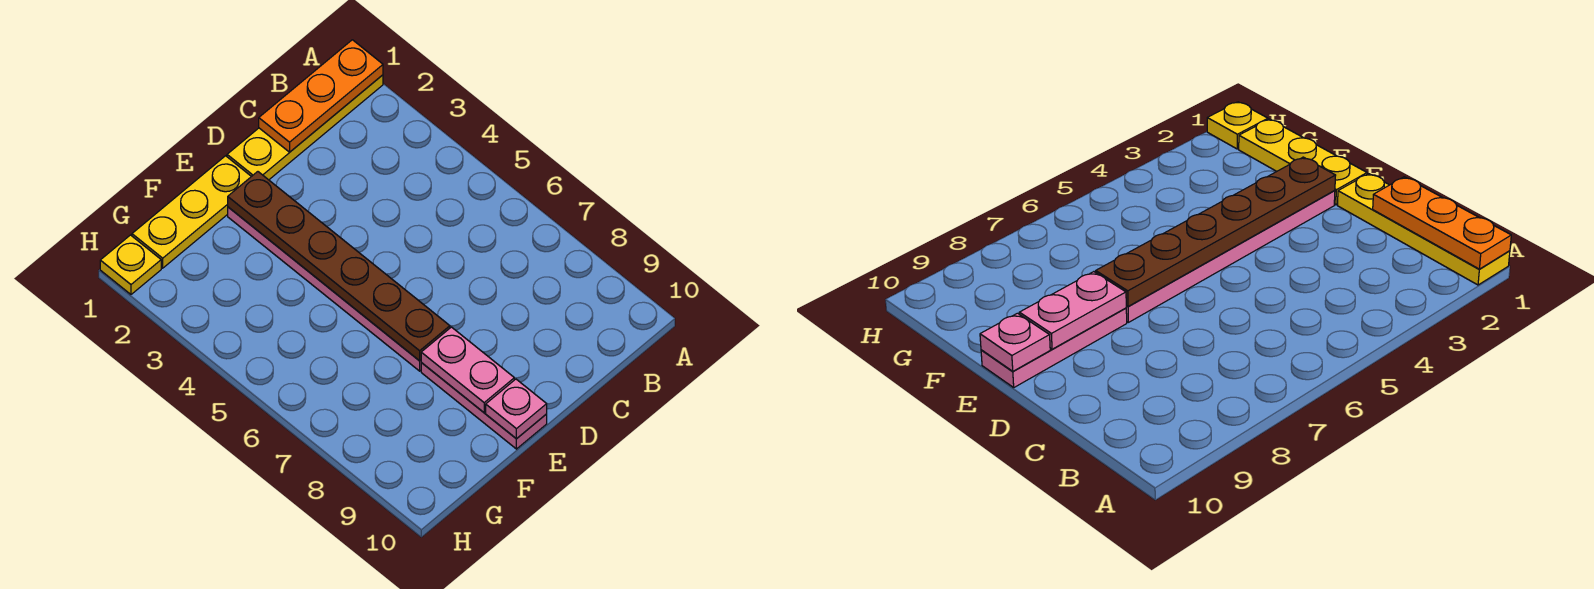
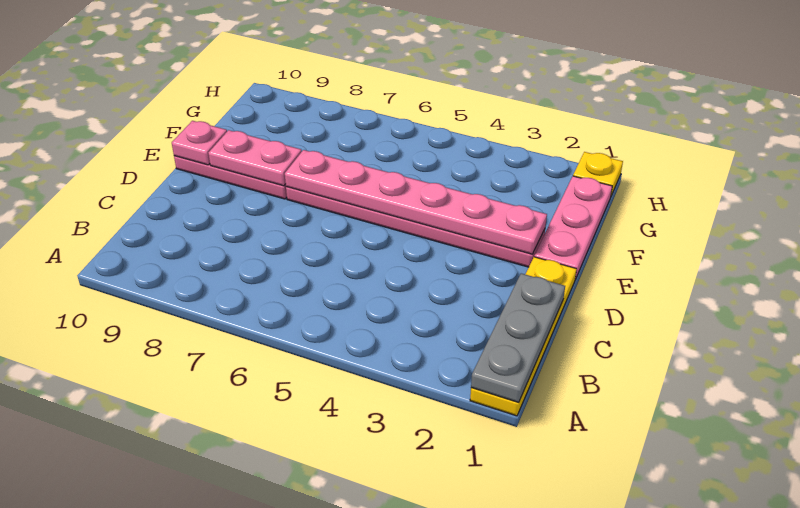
orange 1x3 plate [259,40,383,152] -> grey 1x3 plate [471,273,565,402]
yellow 1x3 plate [132,156,251,268] -> pink 1x3 plate [534,176,612,279]
brown 1x6 plate [228,172,450,361] -> pink 1x6 plate [285,150,547,254]

